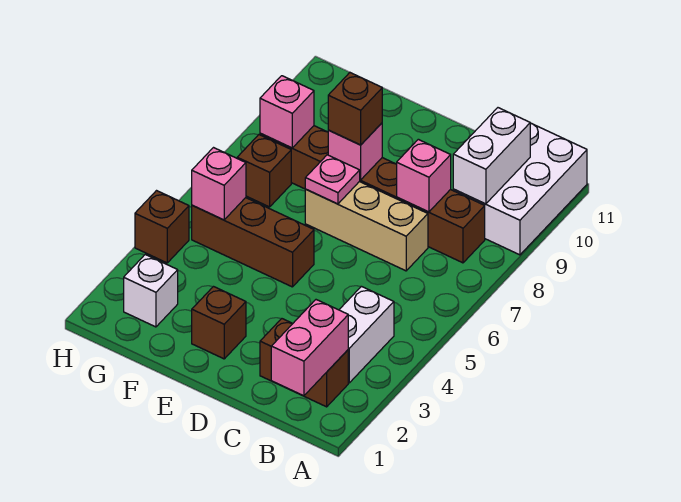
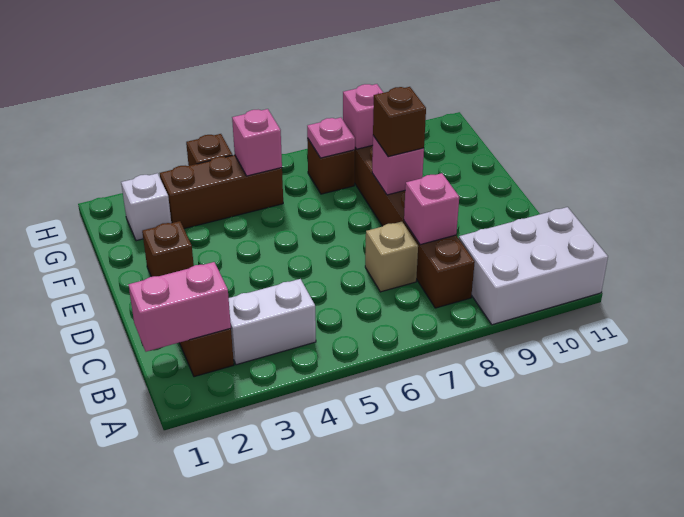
white 1x2 brick [453,108,530,204] -> none
tan 1x3 brick [305,182,428,271] -> tan 1x1 brick [365,222,418,292]
brown 1x3 brick [192,198,314,287] -> brown 1x3 brick turned to [160,155,283,229]
pink 1x1 plate [305,155,360,204] -> pink 1x1 plate moved to [307,118,355,158]

